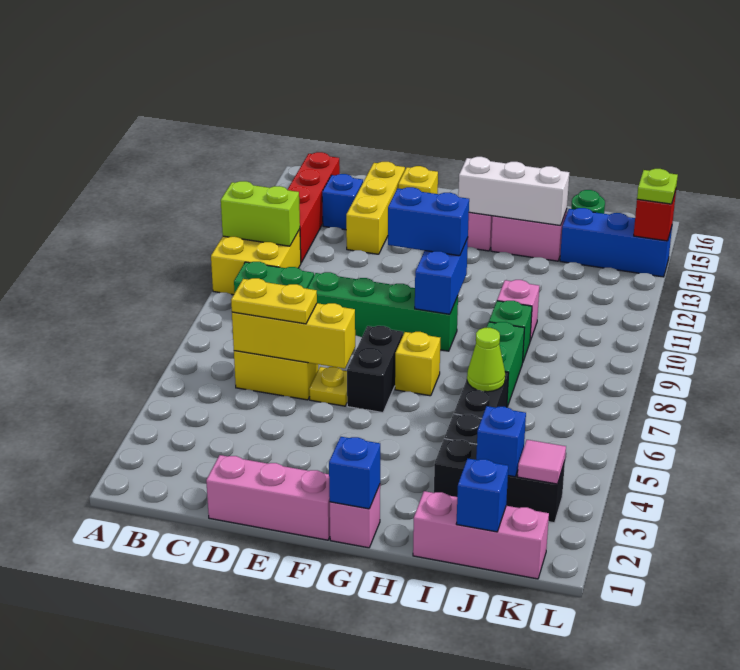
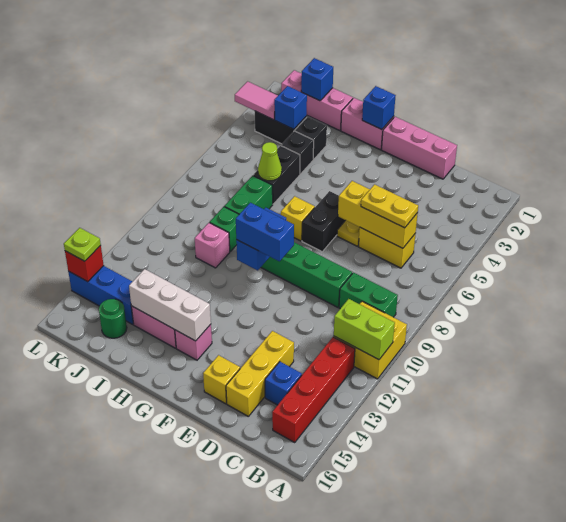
pink 1x1 brick [330,485,380,548] -> pink 1x2 brick [341,98,394,150]
pink 1x1 tile [518,440,566,484] -> pink 1x2 tile [235,81,278,120]

